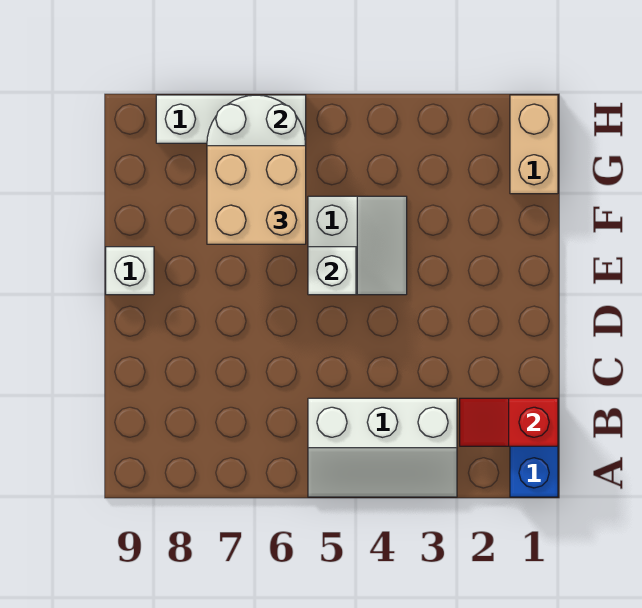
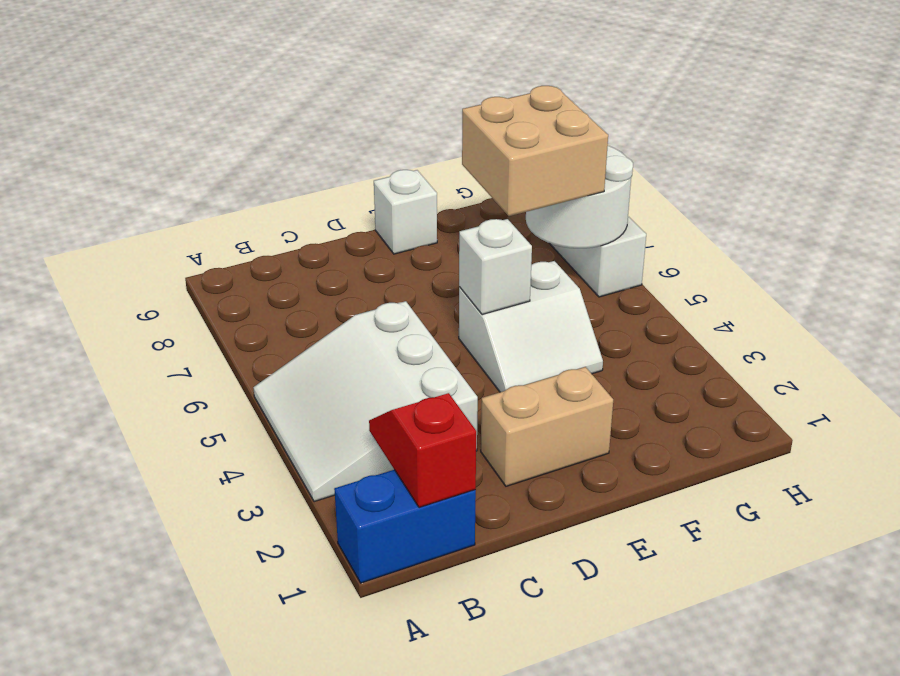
white 2x3 slope [308,398,457,497] -> white 3x3 slope [253,301,478,502]
tan 1x2 brick [510,95,558,194] -> tan 1x2 brick moved to [481,367,613,486]

